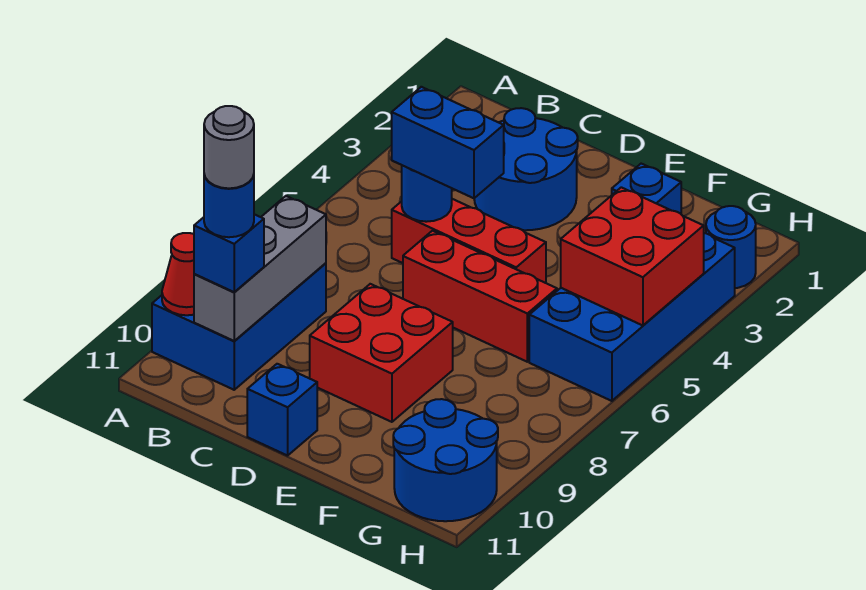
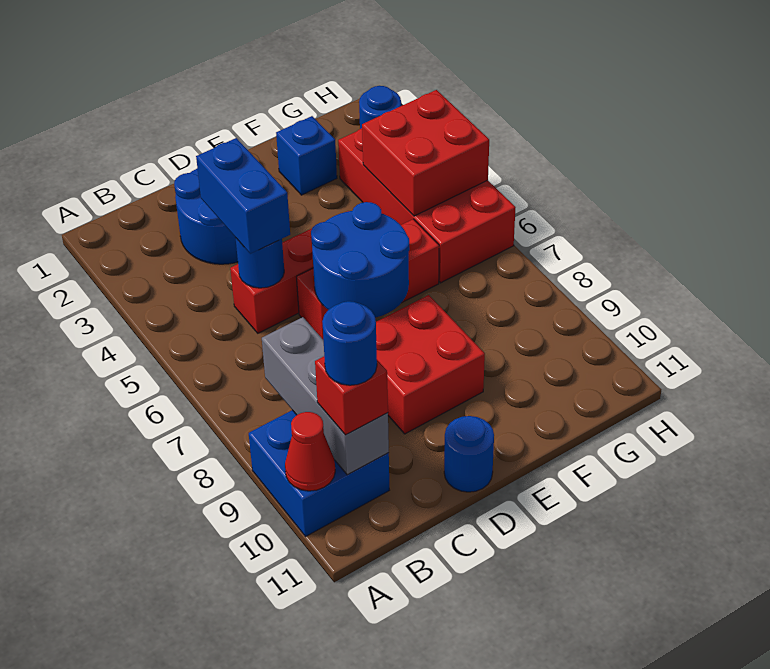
blue 2x3 brick [152,263,326,390] -> blue 2x2 brick [249,410,389,536]
blue 1x1 brick [194,214,264,292] -> red 1x1 brick [315,357,388,435]
grey 1x1 round brick [204,106,254,188] -> none
blue 1x2 brick [392,87,504,198] -> blue 1x2 brick turned to [196,138,290,254]
blue 1x1 brick [247,364,317,456] -> blue 1x1 round brick [444,416,494,492]
blue 2x4 brick [529,233,735,401] -> red 2x4 brick [338,128,516,283]
blue 2x2 round brick [393,399,498,521] -> blue 2x2 round brick moved to [311,202,410,318]

